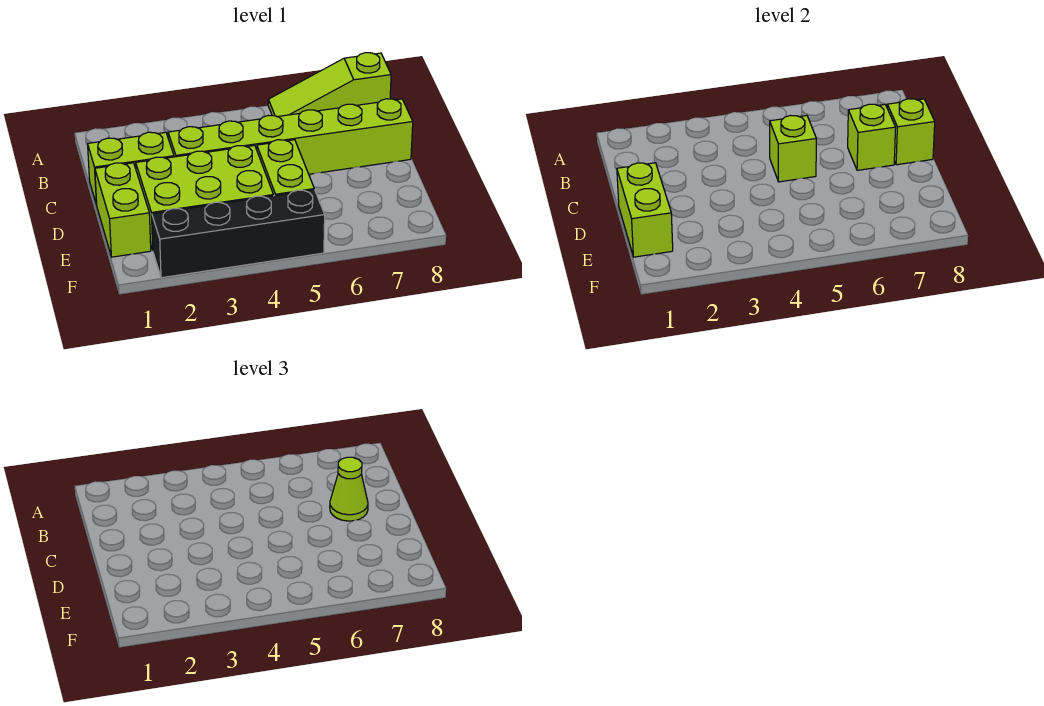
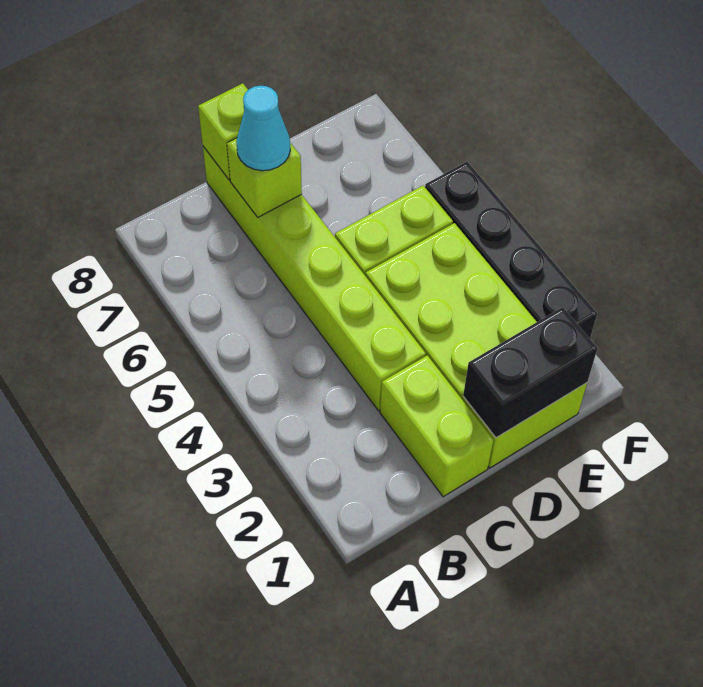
lime 1x3 slope [268,53,391,117] -> none
lime 1x1 brick [770,115,816,182] -> none
lime 1x1 cone [330,457,368,521] -> cyan 1x1 cone [236,86,290,171]
lime 1x2 brick [617,163,673,257] -> black 1x2 brick [463,307,597,438]

